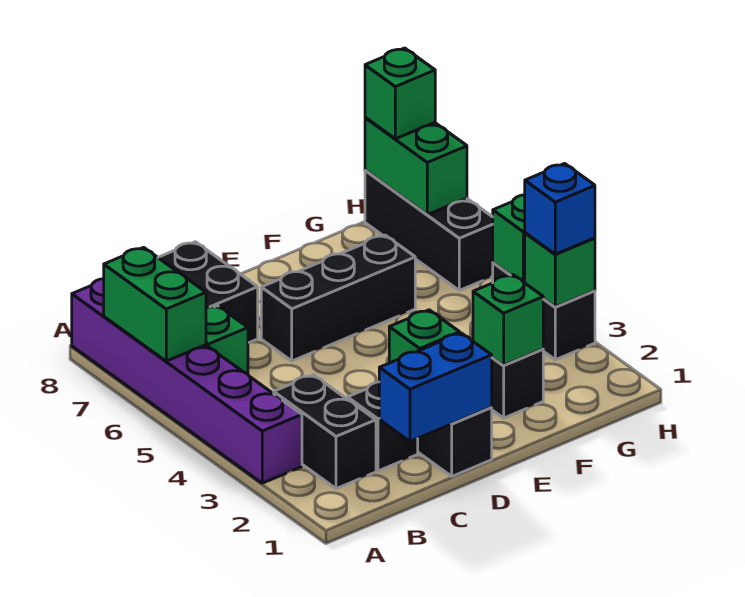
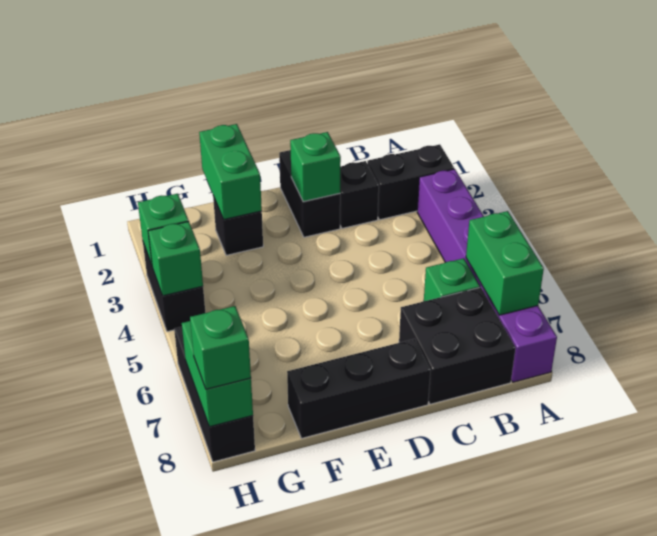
black 1x2 brick [274,375,376,489] -> black 1x2 brick turned to [367,144,454,220]
blue 1x2 brick [379,333,492,441] -> none
black 1x3 brick [261,235,415,361] -> black 1x3 brick moved to [287,339,431,438]
green 1x1 brick [473,275,543,365] -> green 1x2 brick [199,124,262,220]
blue 1x1 brick [525,164,595,254] -> none

